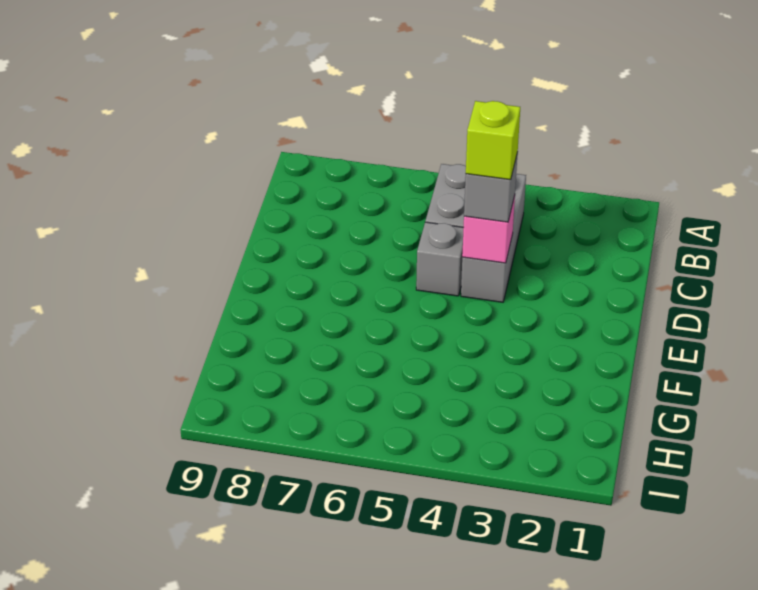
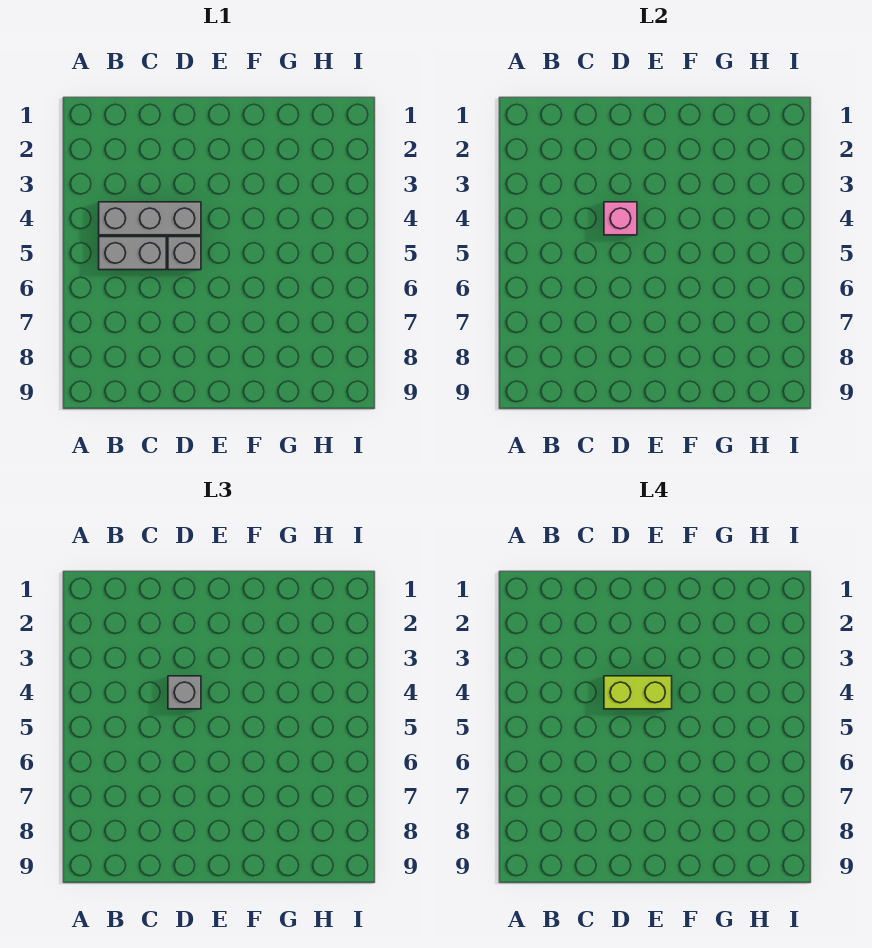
lime 1x1 brick [466,101,520,180] -> lime 1x2 brick [604,676,672,709]

